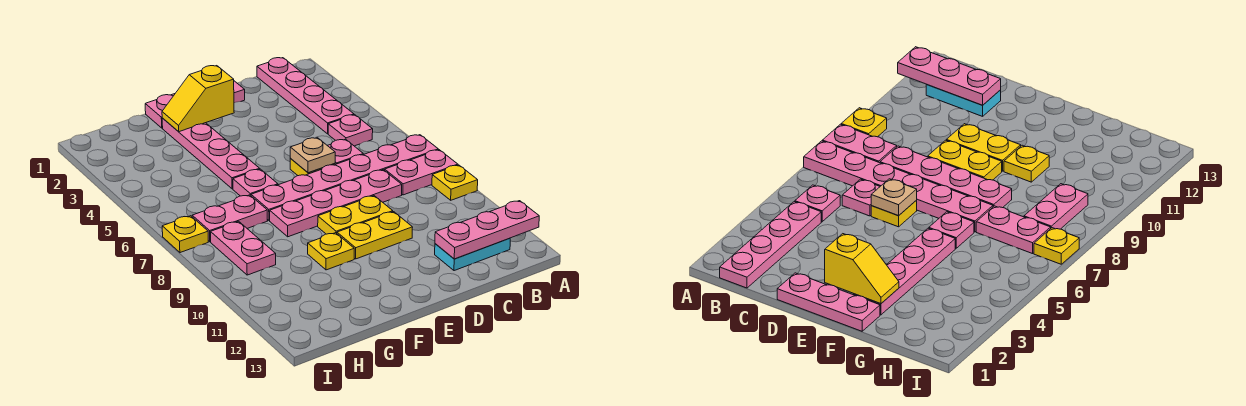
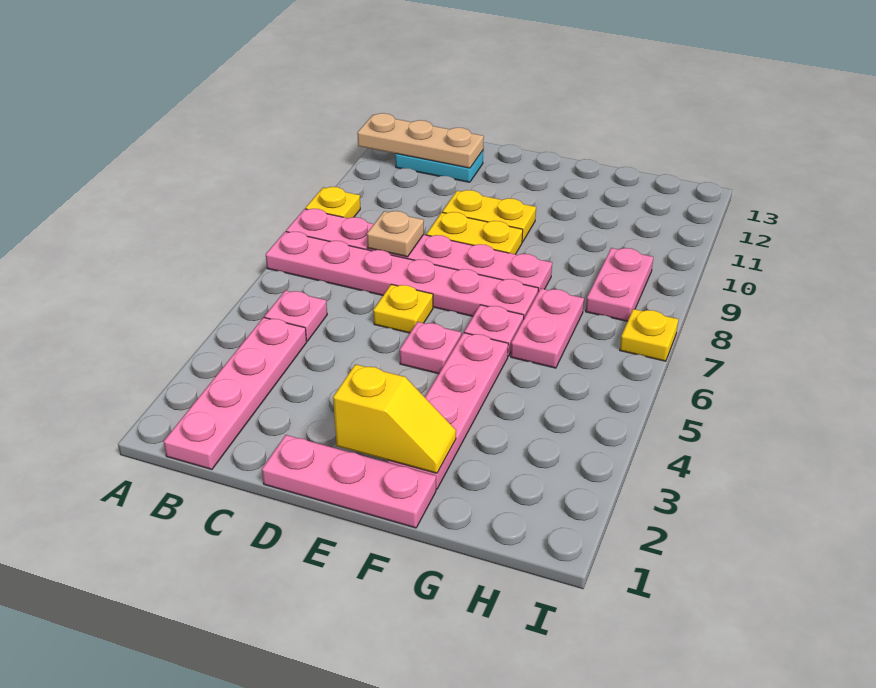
pink 1x3 plate [435,201,539,259] -> tan 1x3 plate [357,113,484,168]
pink 1x1 plate [327,139,363,164] -> pink 1x1 plate moved to [400,322,461,374]
tan 1x1 plate [290,138,335,173] -> tan 1x1 plate moved to [367,211,424,257]
yellow 1x1 plate [308,233,354,270] -> none
pink 1x2 plate [192,195,267,242] -> pink 1x2 plate turned to [511,289,584,368]

